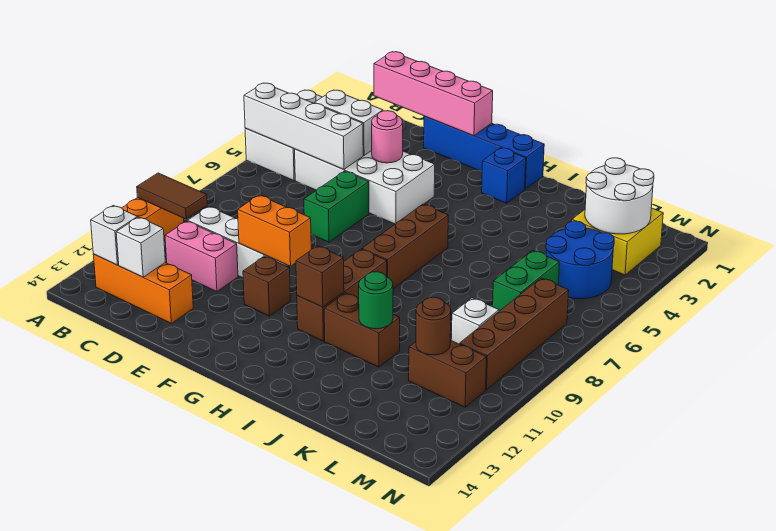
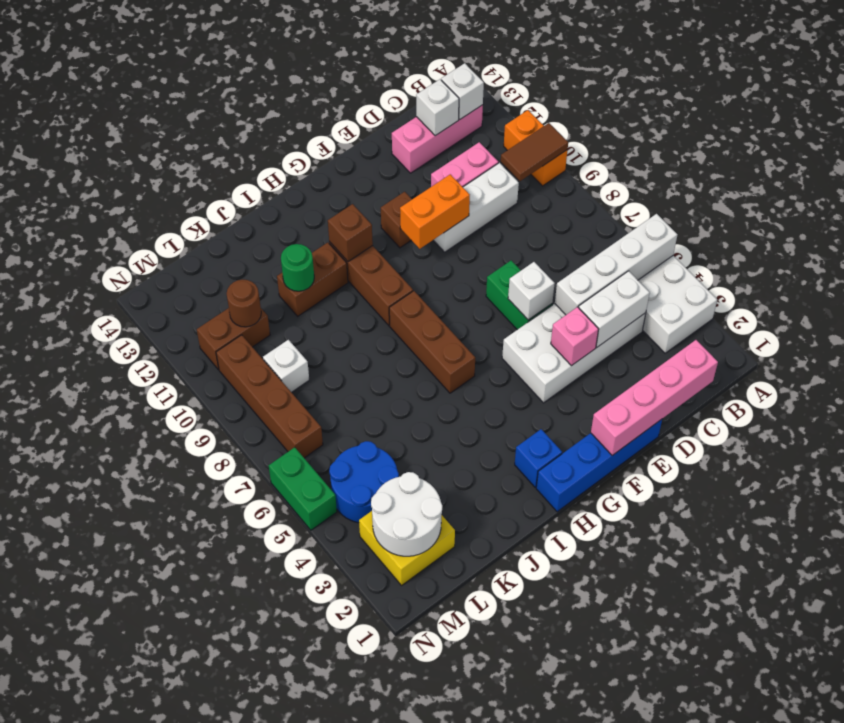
orange 1x3 brick [93,254,193,323] -> pink 1x3 brick [392,105,483,173]
pink 1x1 round brick [372,111,403,163] -> pink 1x1 brick [551,307,599,366]
none -> white 1x1 brick [508,262,555,320]
green 1x2 brick [493,250,559,311] -> green 1x2 brick moved to [269,447,337,530]

